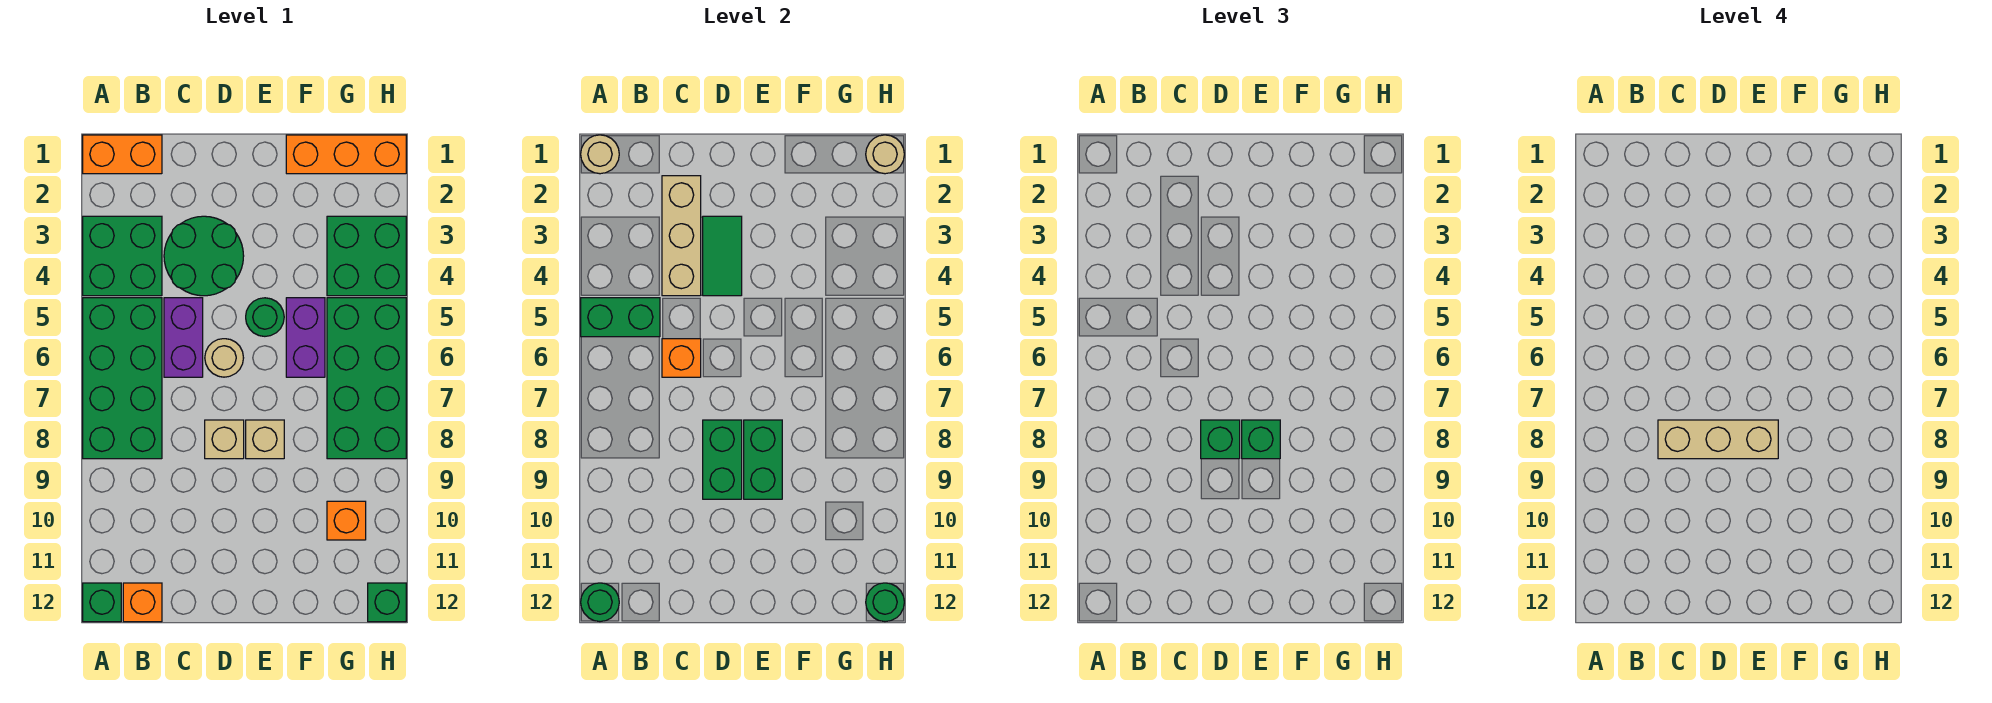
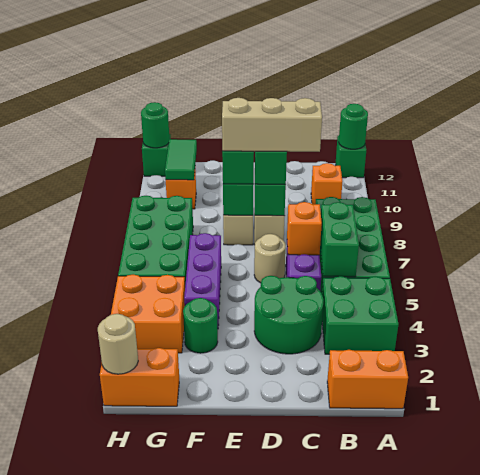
tan 1x1 round brick [581,135,619,174] -> none
green 1x2 brick [581,298,660,337] -> green 1x2 brick turned to [320,202,359,277]
orange 1x1 brick [123,583,162,622] -> orange 1x1 brick moved to [311,163,342,204]
tan 1x3 brick [662,176,701,296] -> none
green 1x2 tile [703,216,742,296] -> green 1x2 tile moved to [165,139,197,180]
green 1x1 round brick [246,298,284,336] -> green 1x1 round brick moved to [183,298,218,353]
orange 1x3 brick [286,135,406,174] -> orange 1x2 brick [100,348,179,406]
purple 1x2 brick [286,298,325,377] -> purple 1x3 brick [184,233,221,329]
green 2x2 brick [327,216,406,296] -> orange 2x2 brick [111,275,185,353]

